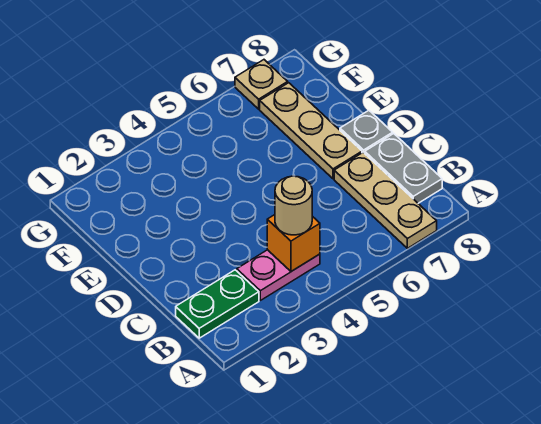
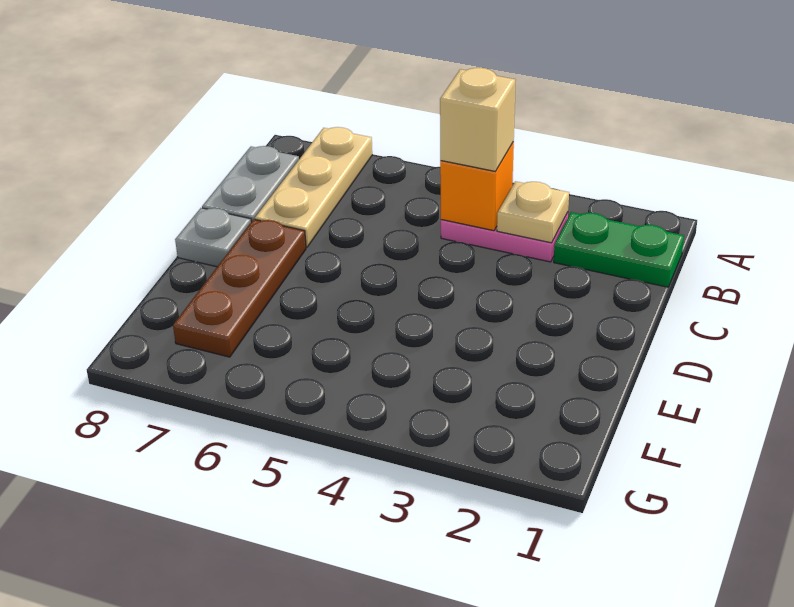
tan 1x1 round brick [275,176,312,235] -> tan 1x1 brick [440,68,515,171]
tan 1x3 plate [260,83,362,179] -> brown 1x3 plate [173,219,306,357]
tan 1x1 plate [235,60,288,109] -> tan 1x1 plate moved to [497,181,569,243]

